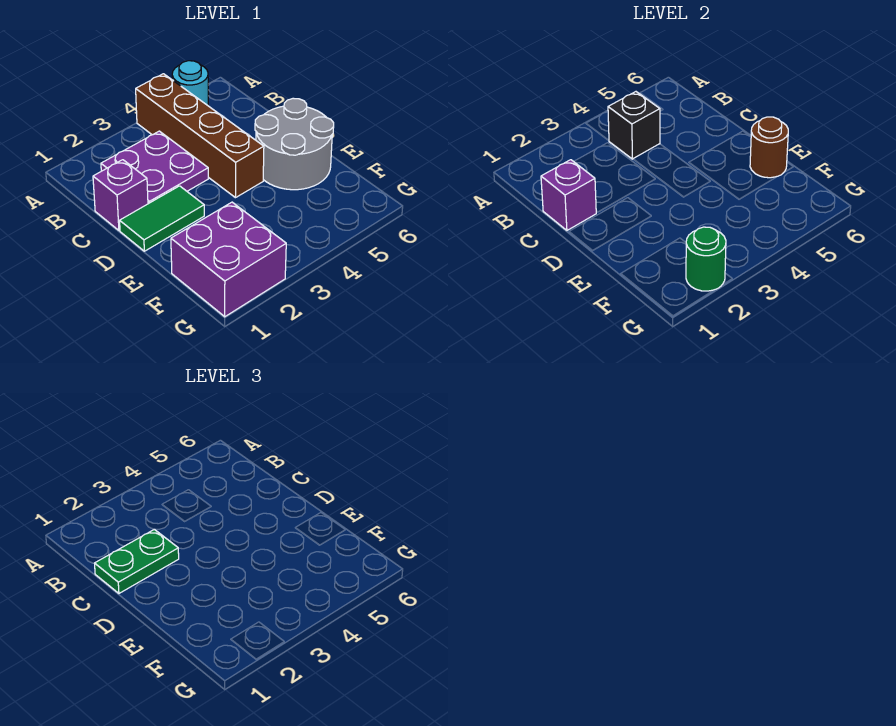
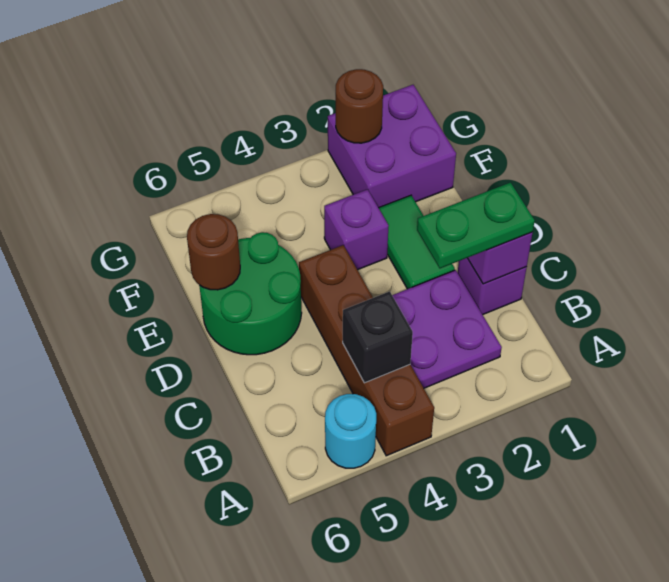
green 1x2 tile [120,186,204,251] -> green 1x2 tile turned to [379,195,455,289]
grey 2x2 round brick [255,98,334,190] -> green 2x2 round brick [199,232,302,355]
none -> purple 1x1 brick [324,189,389,270]
green 1x1 round brick [686,227,726,291] -> brown 1x1 round brick [336,69,383,143]

